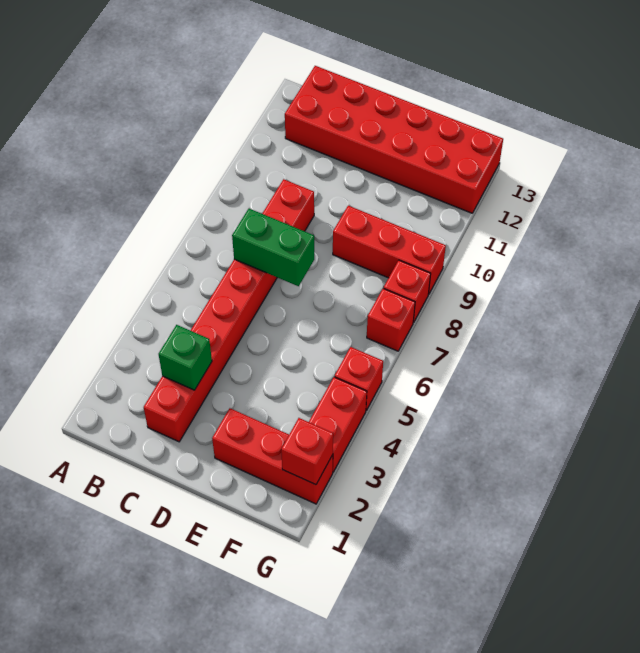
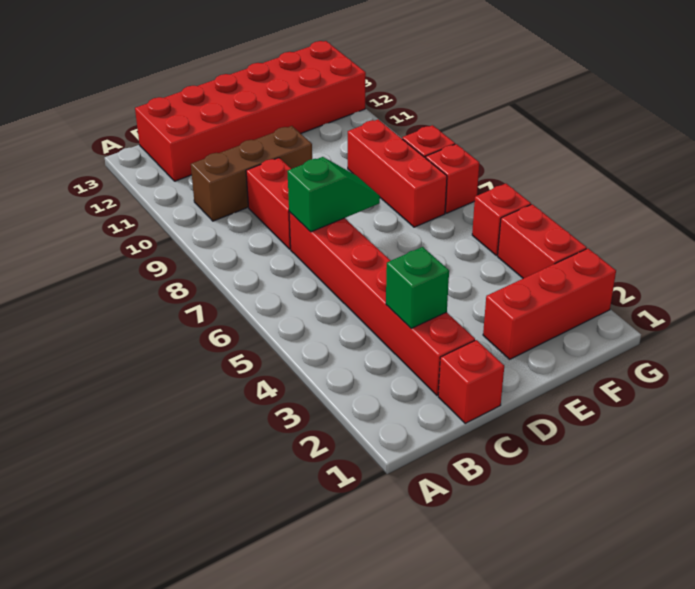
none -> brown 1x3 brick [191,126,312,221]
green 1x2 brick [232,208,314,286] -> green 1x2 slope [287,157,380,232]
red 1x3 brick [333,206,446,295] -> red 1x3 brick turned to [348,119,447,227]
red 1x1 brick [281,418,333,485] -> red 1x1 brick moved to [438,340,504,423]

